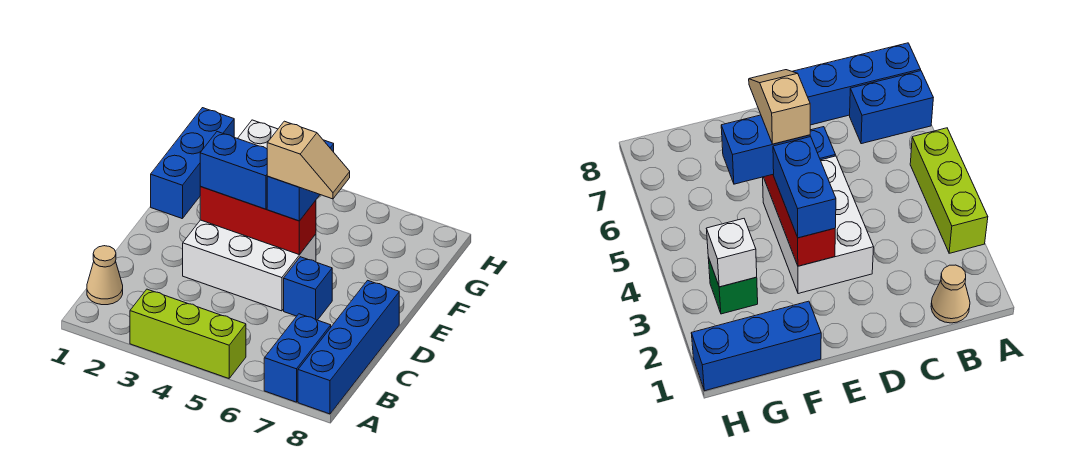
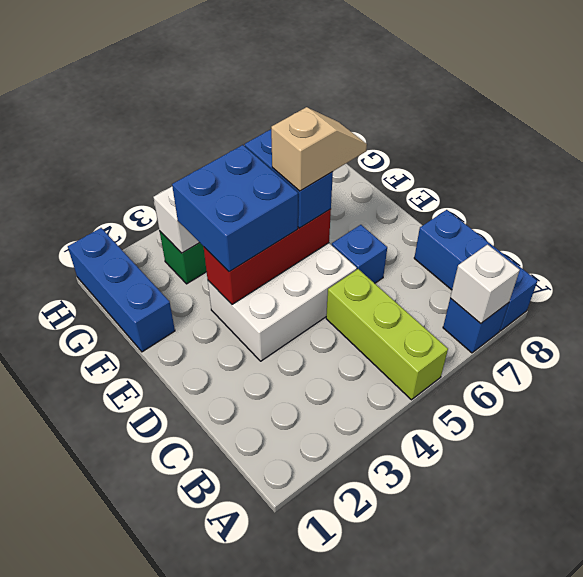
lime 1x3 brick [130,289,246,378] -> lime 1x3 brick turned to [326,269,448,400]
blue 1x2 brick [264,314,331,402] -> blue 1x1 brick [443,298,509,353]
none -> white 1x1 brick [450,244,520,324]
blue 1x4 brick [298,280,399,414] -> blue 1x3 brick [414,210,537,331]
tan 1x1 cone [87,246,123,305] -> none
blue 1x2 brick [200,132,268,209] -> blue 2x2 brick [172,145,298,272]

